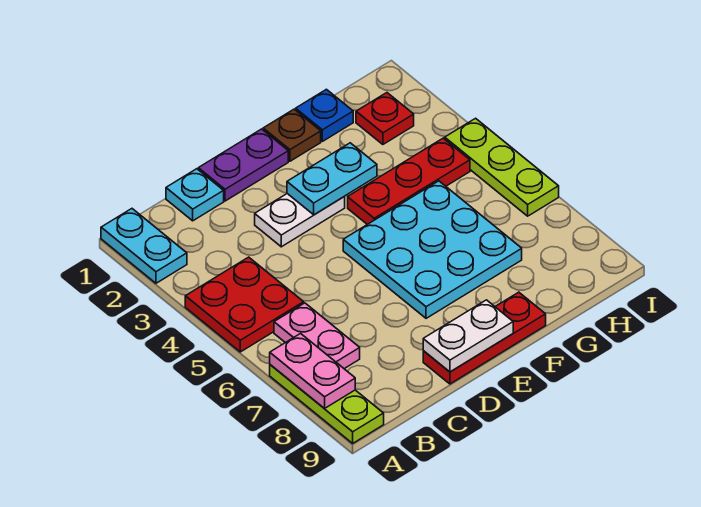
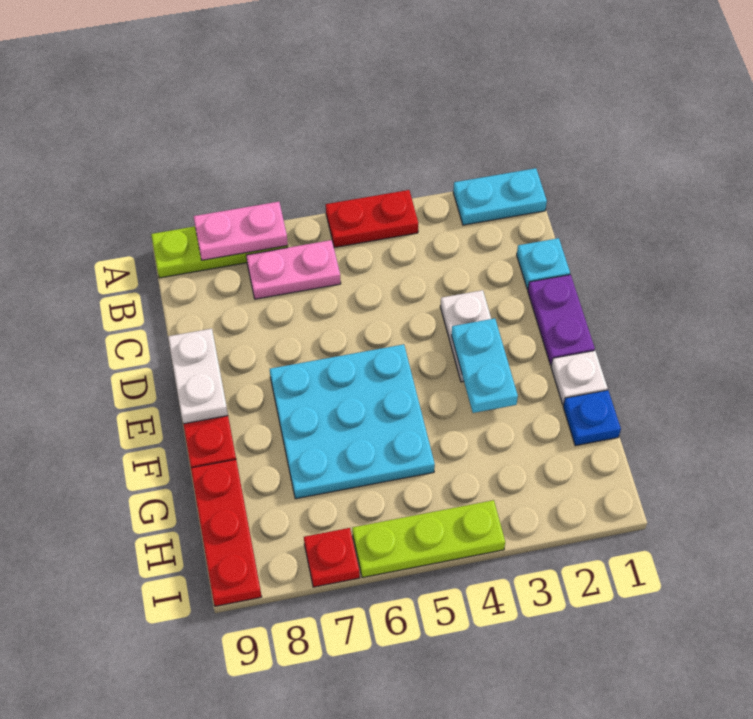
red 2x2 plate [185,257,304,352] -> red 1x2 plate [326,190,418,248]
brown 1x1 plate [263,109,321,161] -> white 1x1 plate [551,351,608,405]
red 1x3 plate [348,138,470,224] -> red 1x3 plate moved to [191,460,262,606]
red 1x1 plate [356,93,414,144] -> red 1x1 plate moved to [304,528,360,587]

